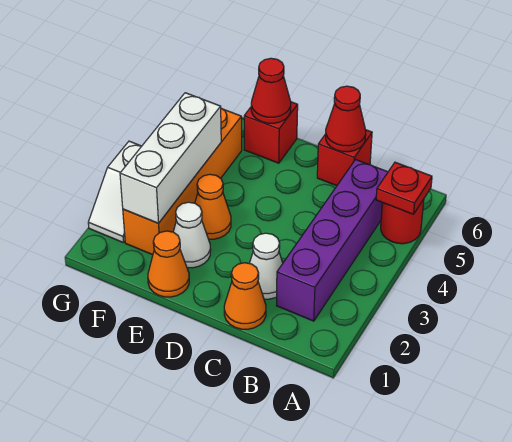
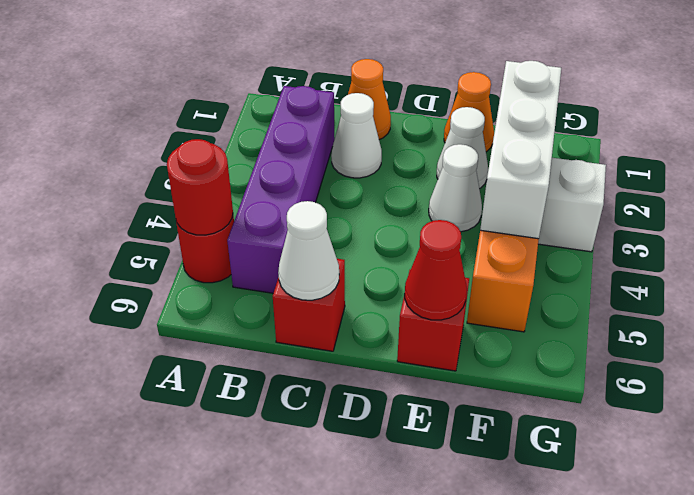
red 1x1 plate [376,162,432,214] -> red 1x1 round brick [167,139,233,235]
red 1x1 cone [326,86,366,152] -> white 1x1 cone [278,201,339,300]
orange 1x1 cone [195,174,231,239] -> white 1x1 cone [429,144,482,232]

